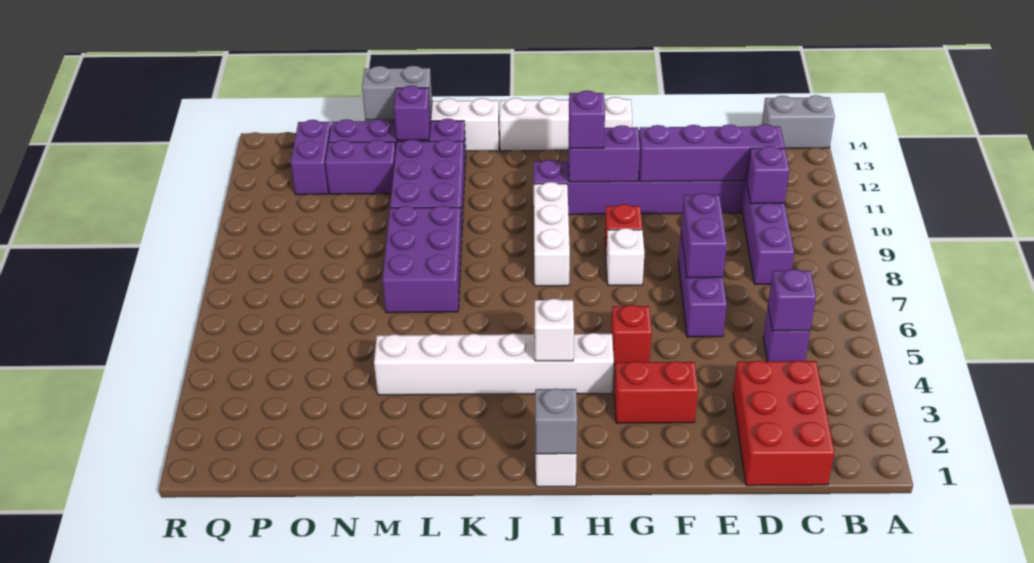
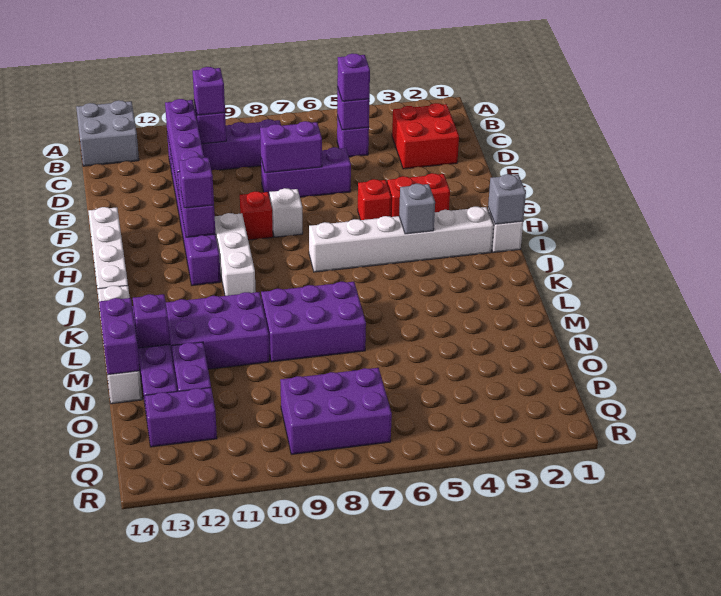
grey 1x2 brick [762,95,835,148] -> grey 2x2 brick [76,100,139,166]
red 2x3 brick [733,360,835,486] -> red 2x2 brick [392,103,459,169]
none -> purple 1x1 brick [337,54,370,101]
none -> purple 1x1 brick [193,67,225,115]
red 1x2 brick [614,361,698,423] -> red 1x2 brick turned to [387,173,450,217]
white 1x6 brick [374,333,614,395] -> white 1x6 brick turned to [309,207,493,272]
white 1x1 brick [535,299,574,361] -> grey 1x1 brick [399,184,435,234]
white 1x3 brick [534,182,570,286] -> white 1x3 brick turned to [215,213,256,296]
grey 1x2 brick [362,66,432,120] -> purple 1x2 brick [99,298,140,375]
none -> purple 2x3 brick [280,368,392,454]

